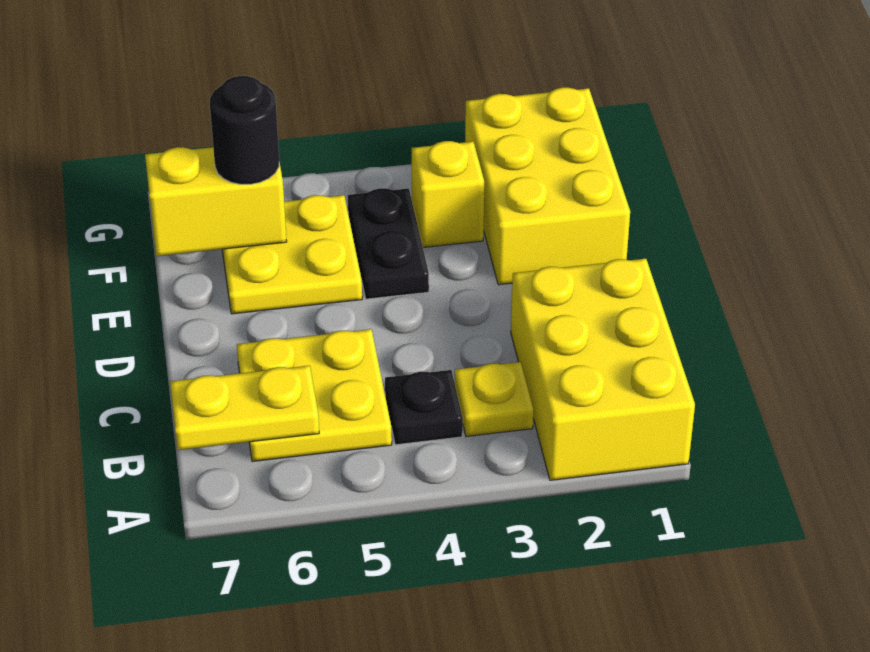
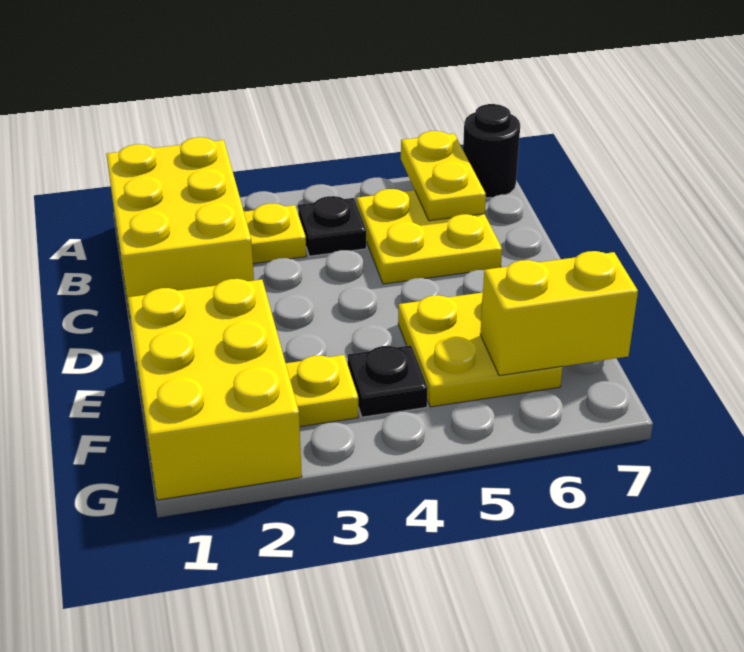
yellow 1x2 plate [170,366,319,450] -> yellow 1x2 plate turned to [401,131,486,221]
black 1x2 plate [348,188,429,299] -> black 1x1 plate [348,345,428,417]
yellow 1x1 brick [412,141,484,247] -> yellow 1x1 plate [286,355,358,427]
black 1x1 round brick [210,76,279,184] -> black 1x1 round brick moved to [463,104,520,198]

